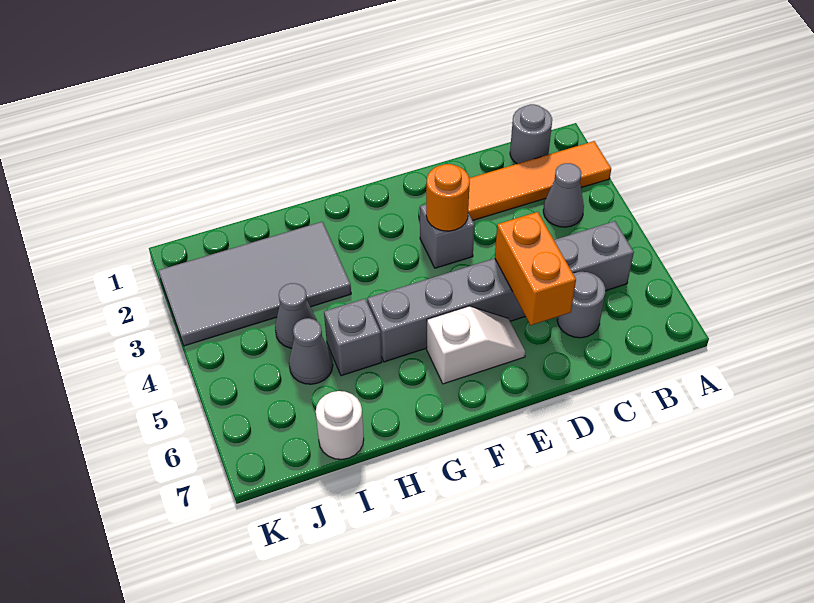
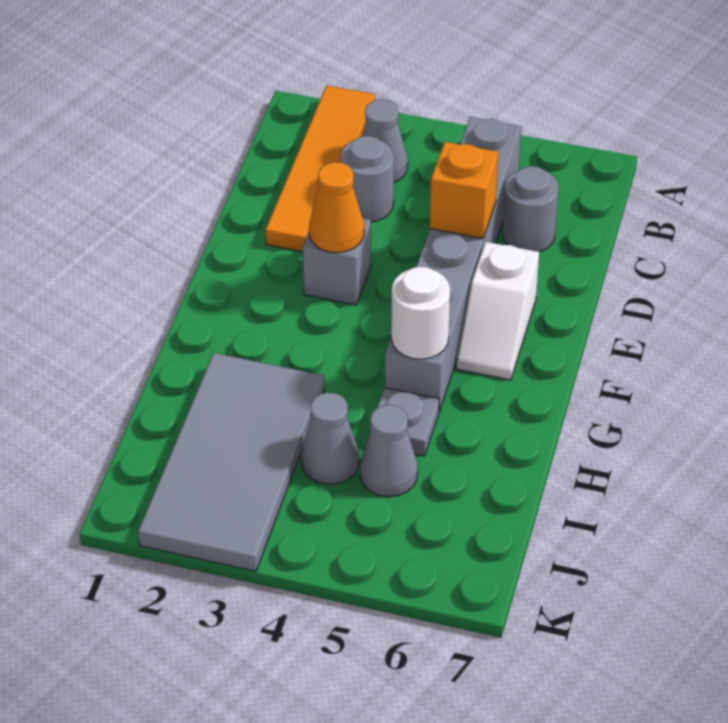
grey 1x1 round brick [510,104,552,164] -> grey 1x1 round brick moved to [341,136,394,222]
orange 1x2 brick [495,212,576,325] -> orange 1x1 brick [430,142,498,239]
orange 1x1 round brick [426,164,470,231] -> orange 1x1 cone [309,162,364,253]
white 1x2 slope [427,306,525,384] -> white 1x2 slope turned to [457,242,539,380]
grey 1x1 brick [324,299,382,376] -> grey 1x1 plate [369,388,439,456]
white 1x1 round brick [316,391,364,459] -> white 1x1 round brick moved to [391,267,450,359]

